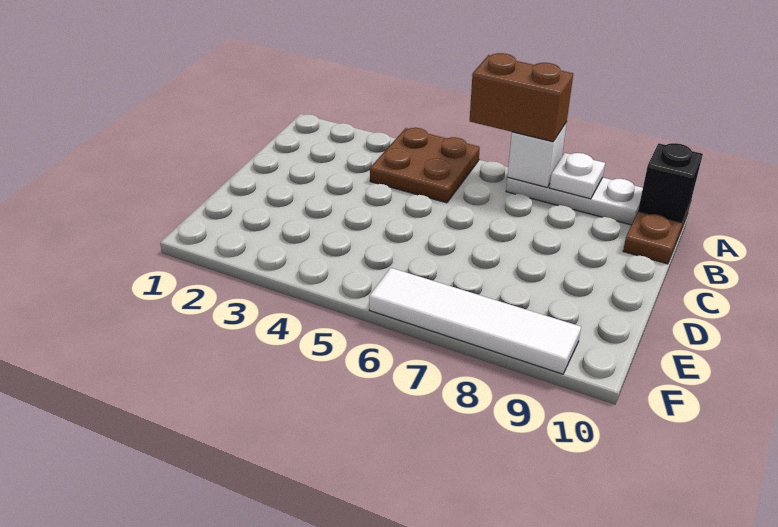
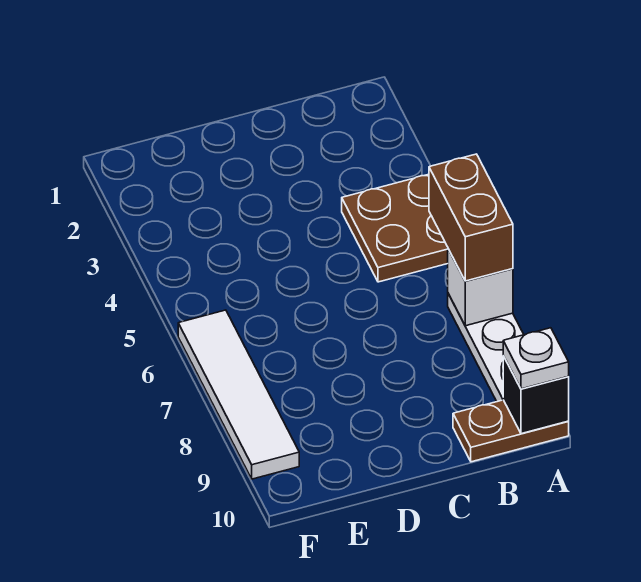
white 1x1 plate [550,153,605,199] -> white 1x1 plate moved to [503,328,569,389]

